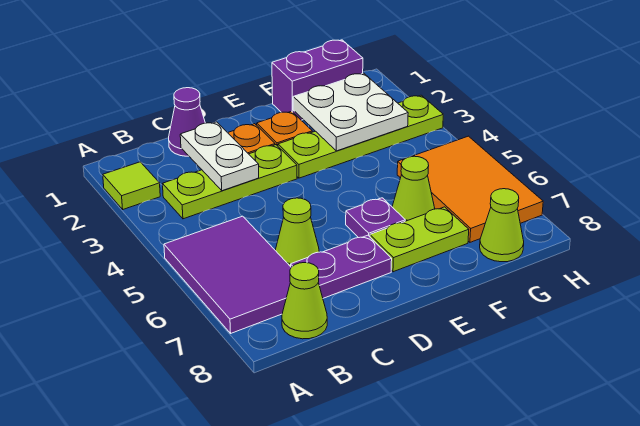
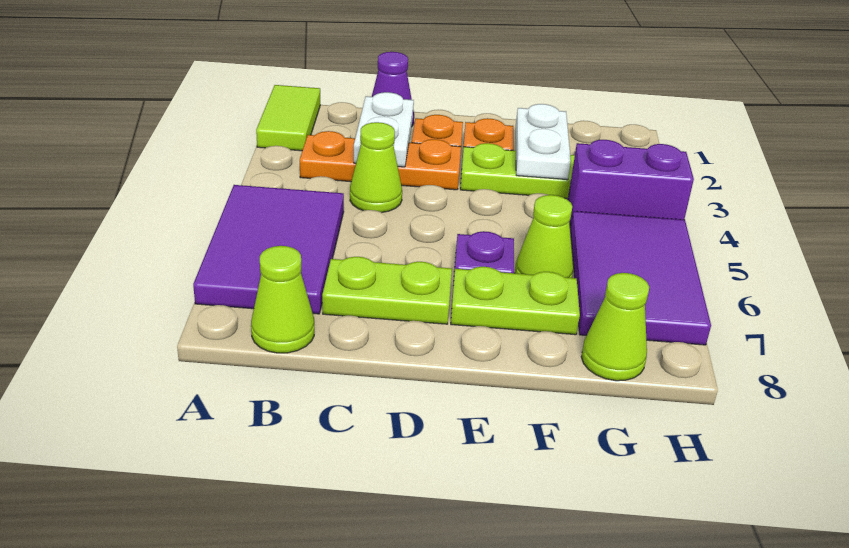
lime 1x1 tile [103,162,160,209] -> lime 1x2 tile [256,85,320,151]
lime 1x3 plate [163,145,297,219] -> orange 1x3 plate [300,131,461,190]
lime 1x1 cone [276,198,319,267] -> lime 1x1 cone moved to [350,122,402,213]
purple 1x2 plate [291,235,392,298] -> lime 1x2 plate [322,257,452,324]
purple 1x2 brick [272,40,363,120] -> purple 1x2 brick moved to [568,140,694,228]
white 2x2 plate [293,73,408,151] -> white 1x2 plate [516,104,571,180]
orange 2x3 tile [397,136,543,242] -> purple 2x3 tile [571,211,711,345]

